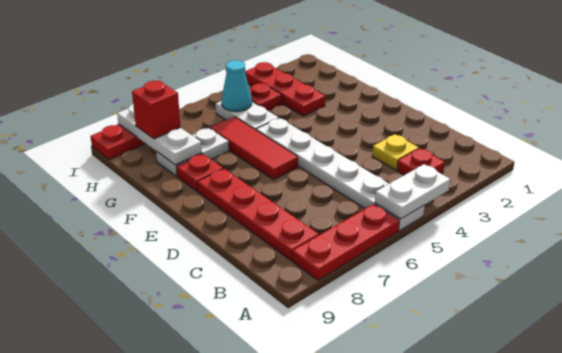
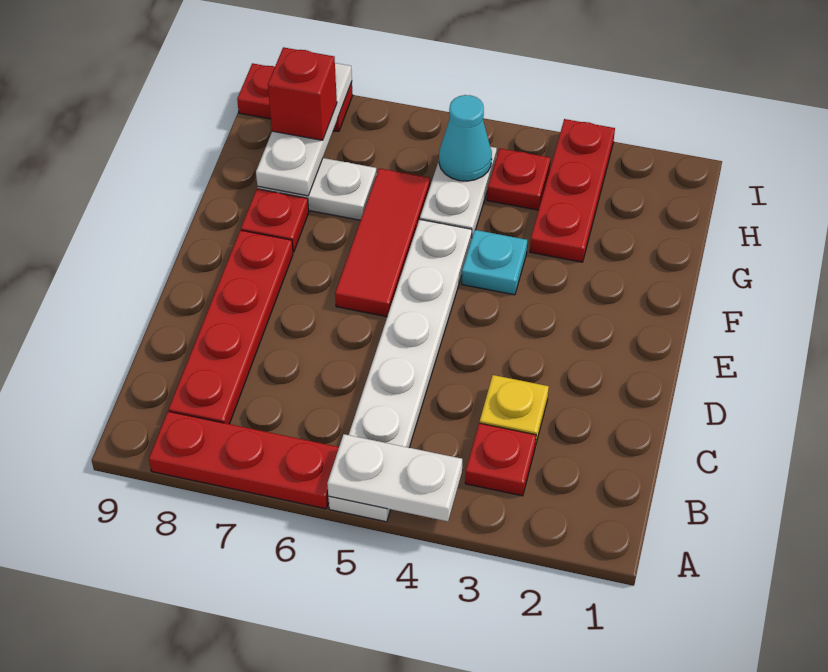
none -> cyan 1x1 plate [462,230,527,295]

